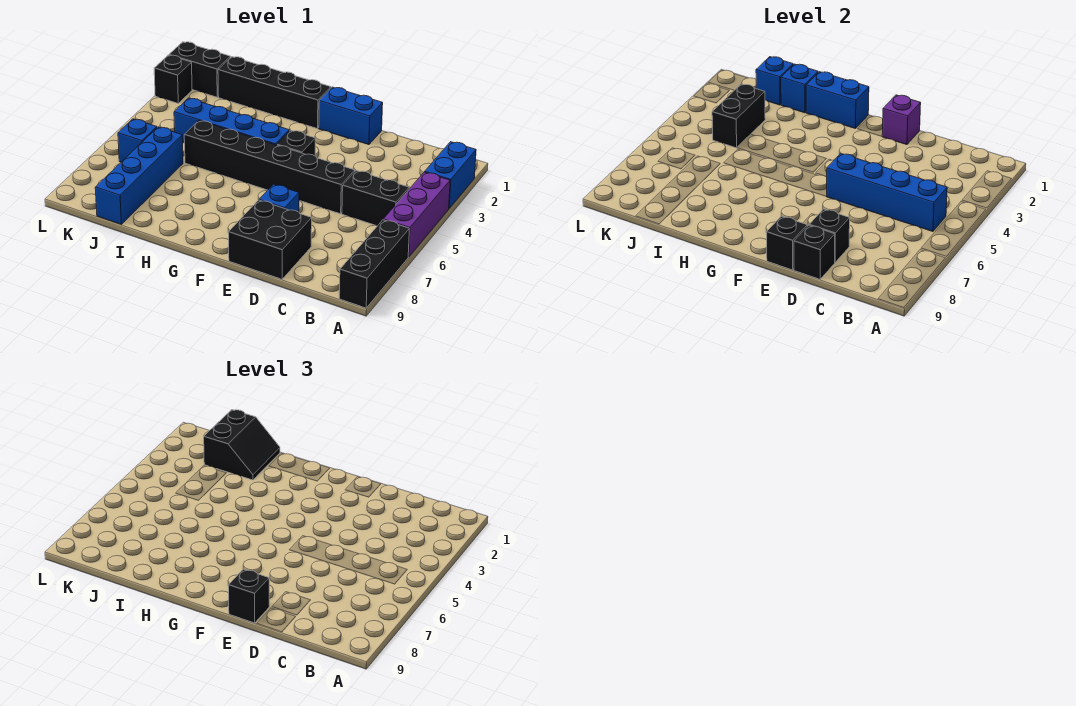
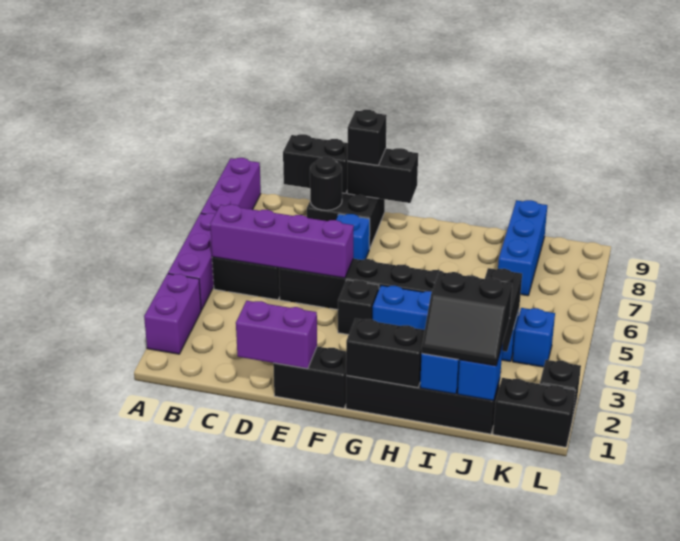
blue 1x2 brick [425,142,476,208] -> purple 1x2 brick [144,274,201,354]
black 1x3 brick [339,220,409,308] -> purple 1x3 brick [201,158,261,214]
blue 1x4 brick [826,153,947,232] -> purple 1x4 brick [210,205,354,278]
black 1x1 brick [809,209,850,262] -> black 1x1 round brick [310,157,342,210]
black 1x1 brick [794,225,835,279] -> black 1x2 brick [283,134,348,193]
blue 1x2 brick [319,87,383,145] -> black 1x2 brick [273,346,346,408]
purple 1x1 brick [882,95,921,145] -> purple 1x2 brick [236,301,317,369]
black 1x1 brick [767,216,807,270] -> black 1x2 brick [347,148,418,203]
blue 1x2 brick [806,72,869,129] -> black 1x2 brick [346,318,425,388]
black 2x2 slope [204,410,280,480] -> black 2x2 slope turned to [422,272,512,366]
blue 1x4 brick [95,127,183,225] -> blue 1x3 brick [498,200,547,296]
blue 1x1 brick [118,119,157,162] -> blue 1x1 brick moved to [513,308,555,367]

